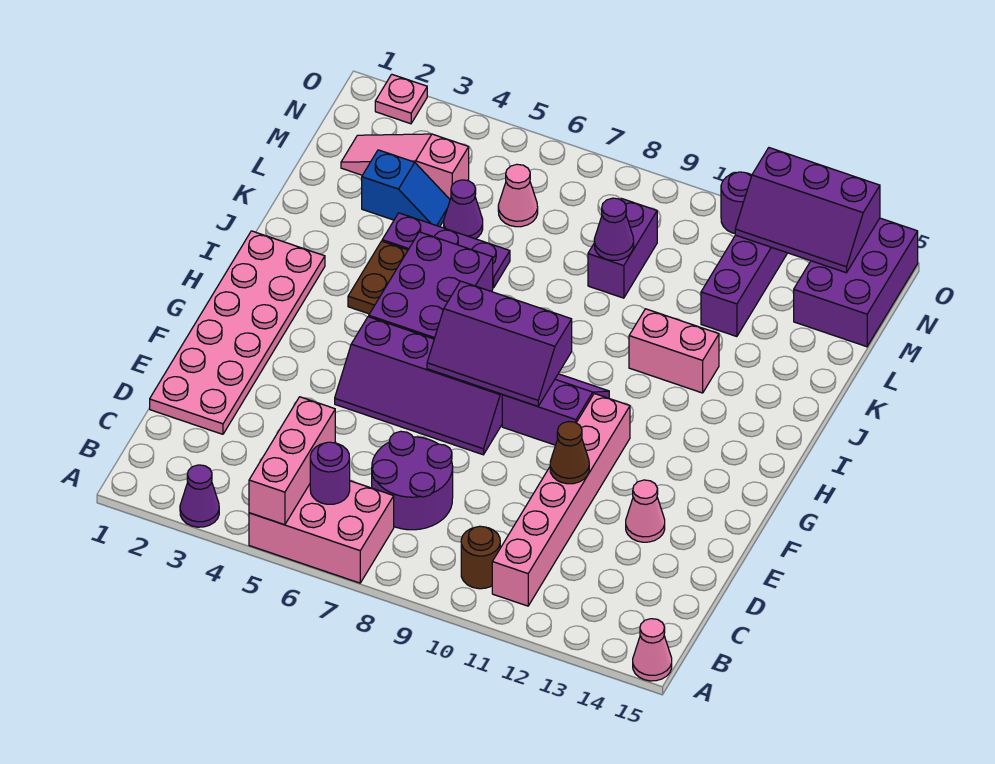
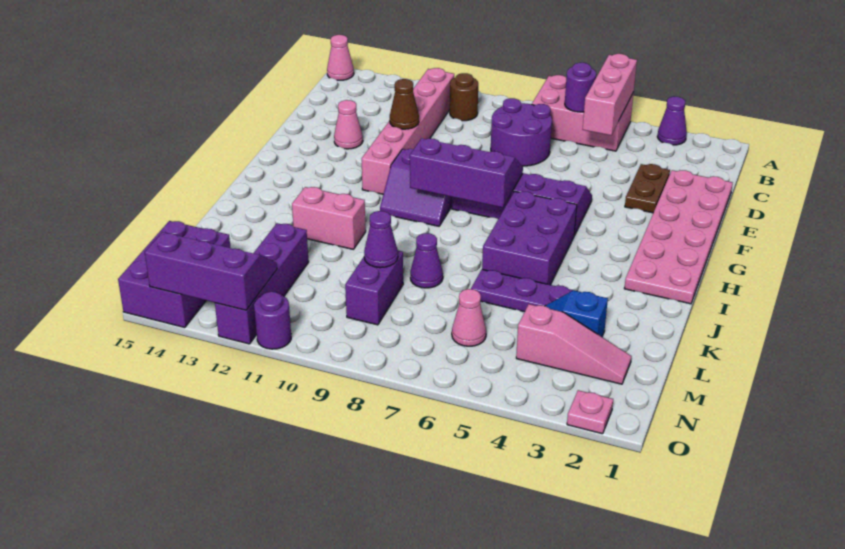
brown 1x2 plate [348,241,408,314] -> brown 1x2 plate moved to [625,164,670,213]
purple 1x1 cone [444,180,483,239] -> purple 1x1 cone moved to [410,233,443,288]

